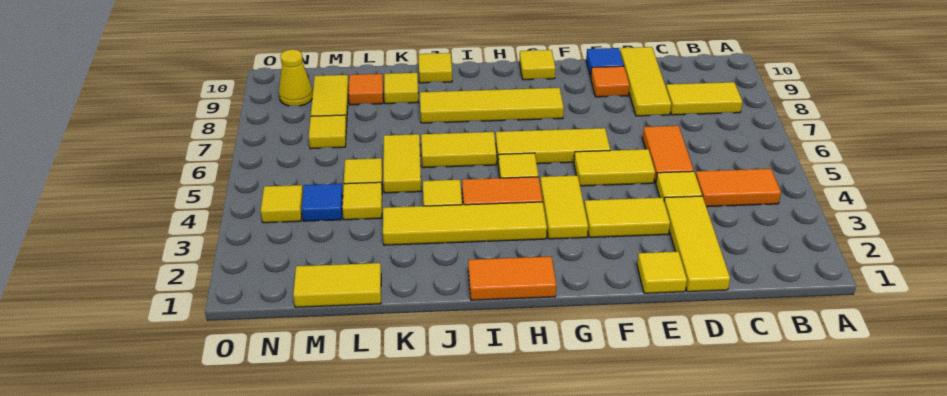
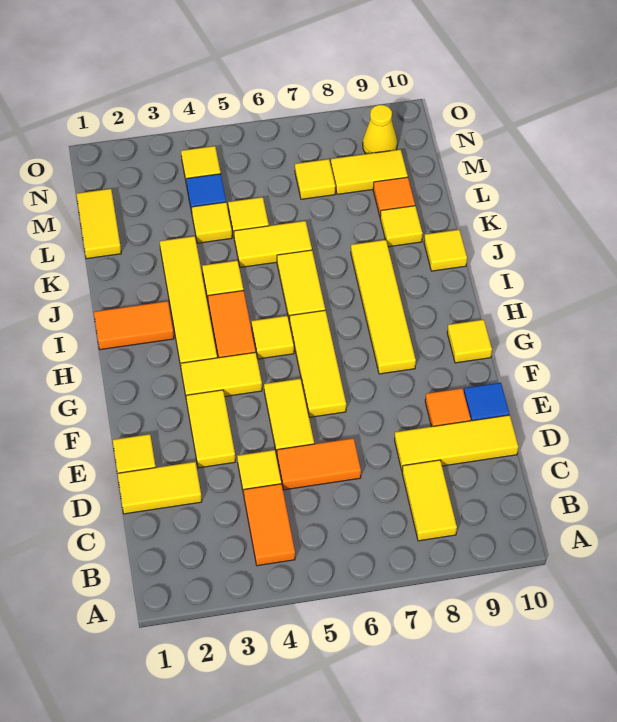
yellow 1x3 tile [664,196,730,292] -> yellow 1x2 tile [118,462,202,514]
orange 1x2 tile [468,256,556,300] -> orange 1x2 tile turned to [94,301,174,350]

